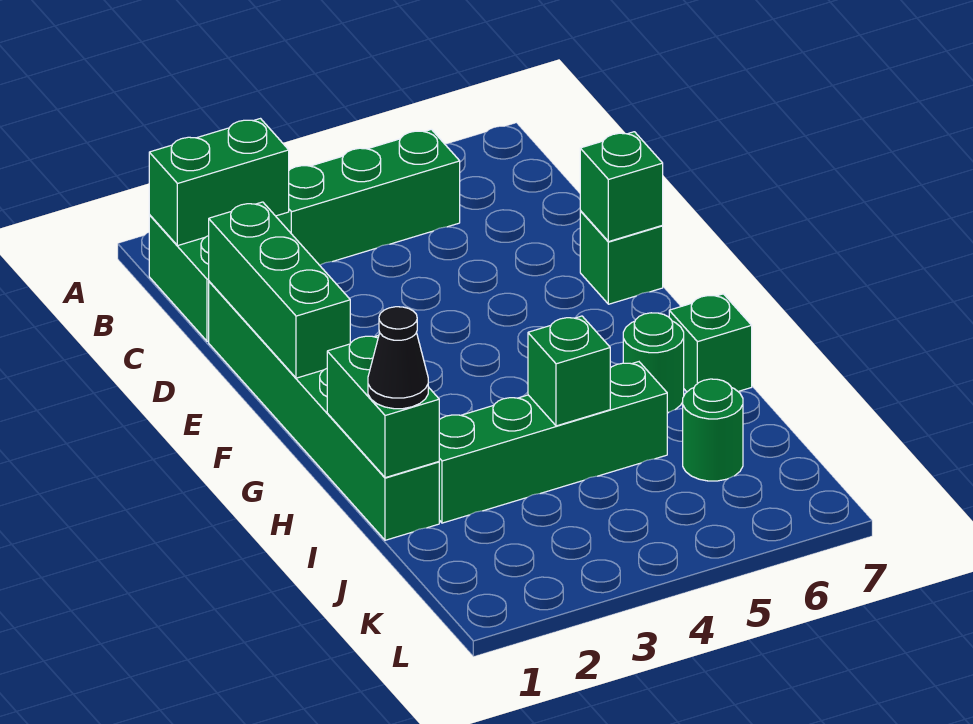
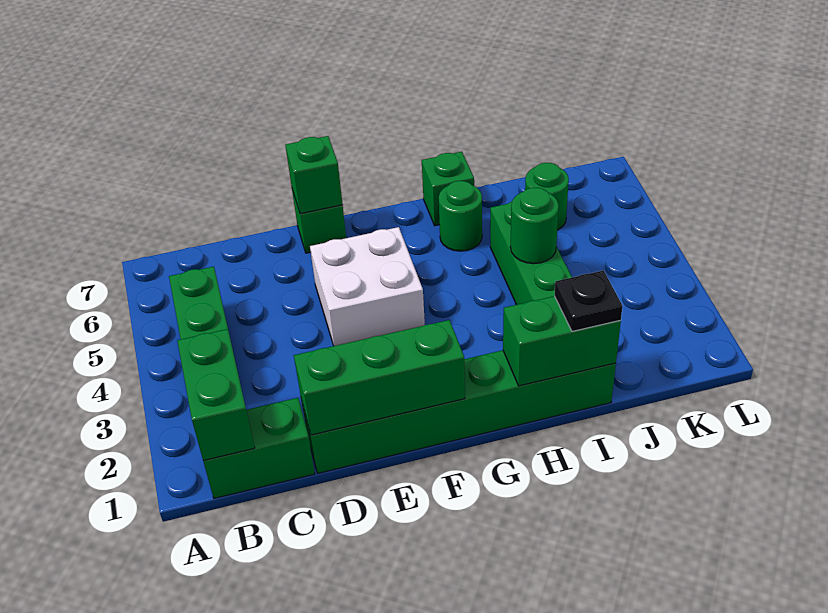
none -> white 2x2 brick [310,227,425,346]
black 1x1 cone [368,307,428,409] -> black 1x1 plate [554,270,623,331]
green 1x1 brick [528,316,610,426] -> green 1x1 round brick [510,188,559,264]

